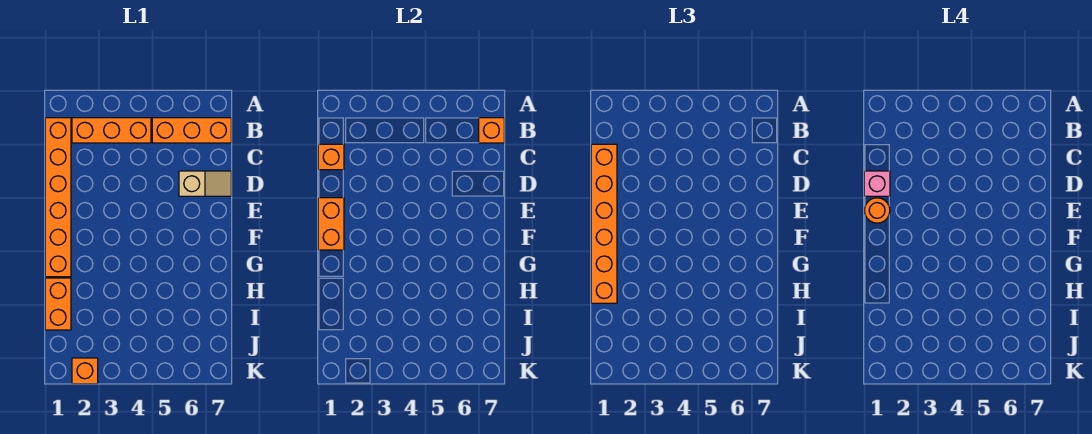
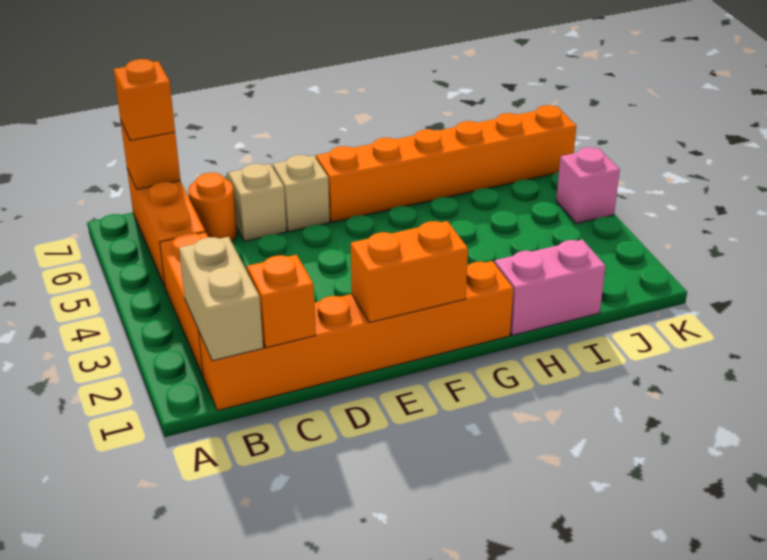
none -> tan 1x2 brick [179,237,263,361]
orange 1x6 brick [591,144,617,303] -> orange 1x6 brick moved to [316,105,576,222]
pink 1x1 brick [864,171,890,196] -> pink 1x1 brick moved to [556,147,620,224]
orange 1x1 round brick [864,198,890,223] -> orange 1x1 round brick moved to [188,173,237,242]
none -> tan 1x1 brick [273,155,330,231]
orange 1x2 brick [45,278,71,330] -> pink 1x2 brick [494,240,606,335]
orange 1x1 brick [72,358,98,384] -> orange 1x1 brick moved to [114,59,175,141]

